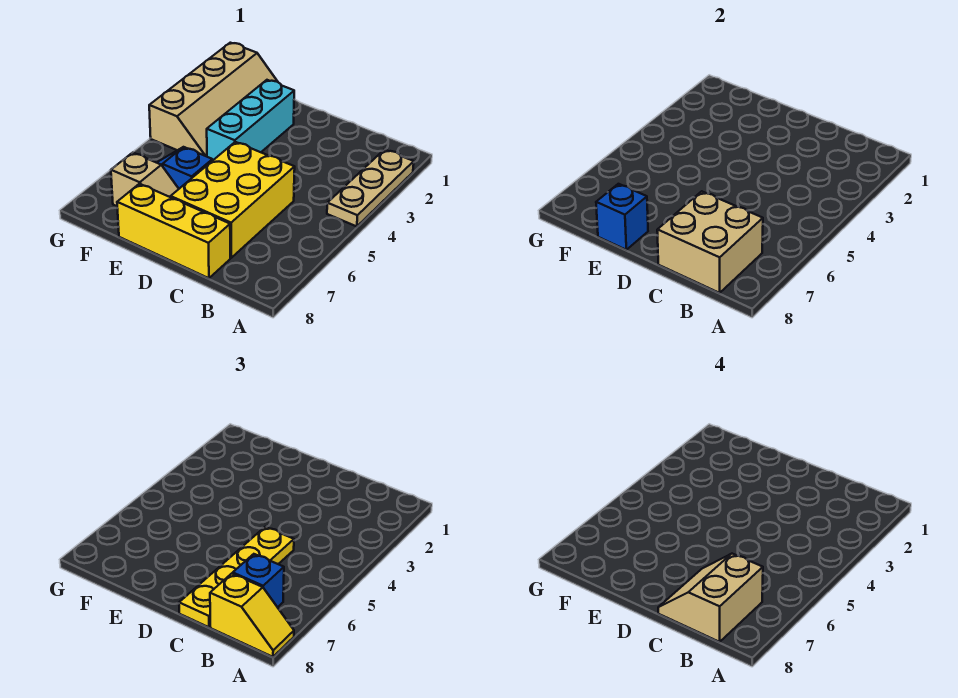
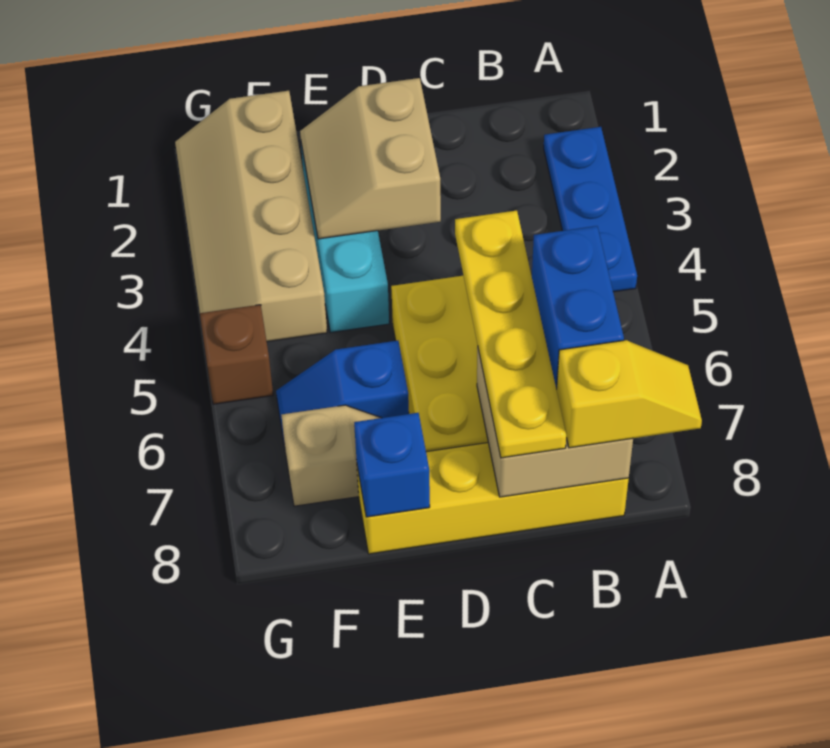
tan 1x3 plate [327,150,414,227] -> blue 1x3 plate [544,127,637,292]
blue 1x1 brick [233,554,284,607] -> blue 1x2 brick [532,226,624,389]
tan 2x2 slope [658,554,763,642] -> tan 2x2 slope moved to [300,78,441,239]
yellow 1x3 brick [117,184,230,278] -> yellow 1x4 brick [357,443,629,554]
tan 2x4 slope [149,43,278,157] -> tan 2x4 slope turned to [175,91,327,342]
none -> brown 1x1 brick [200,305,273,404]

